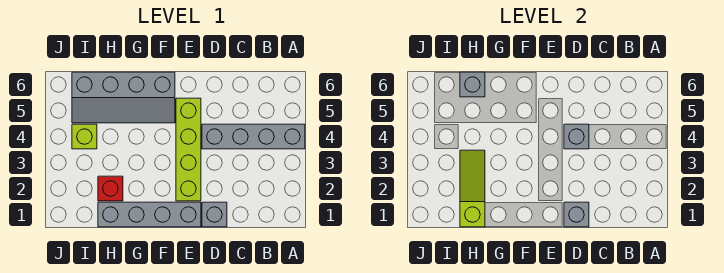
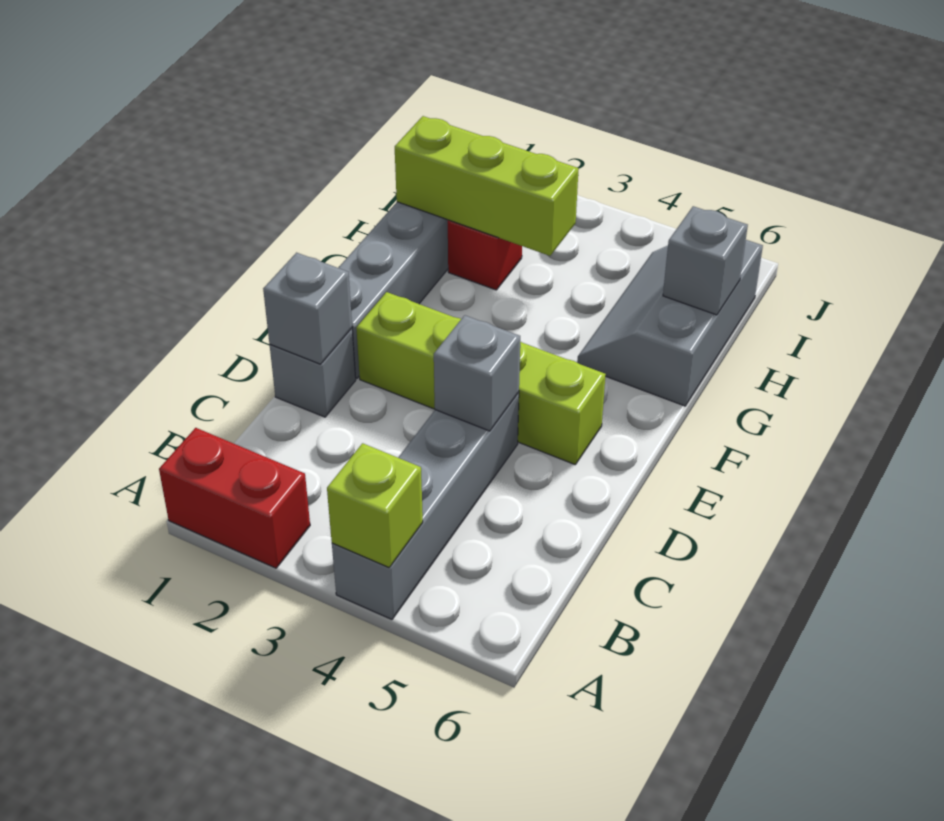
none -> red 1x2 brick [159,428,310,568]
grey 2x4 slope [72,72,175,123] -> grey 2x3 slope [577,240,763,406]
lime 1x3 slope [460,150,485,227] -> lime 1x3 brick [395,116,579,256]
lime 1x1 brick [72,124,97,149] -> lime 1x1 brick moved to [327,443,423,568]

